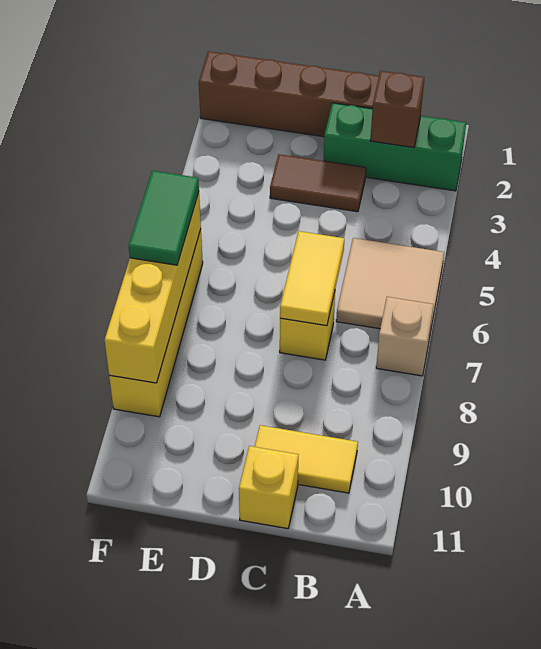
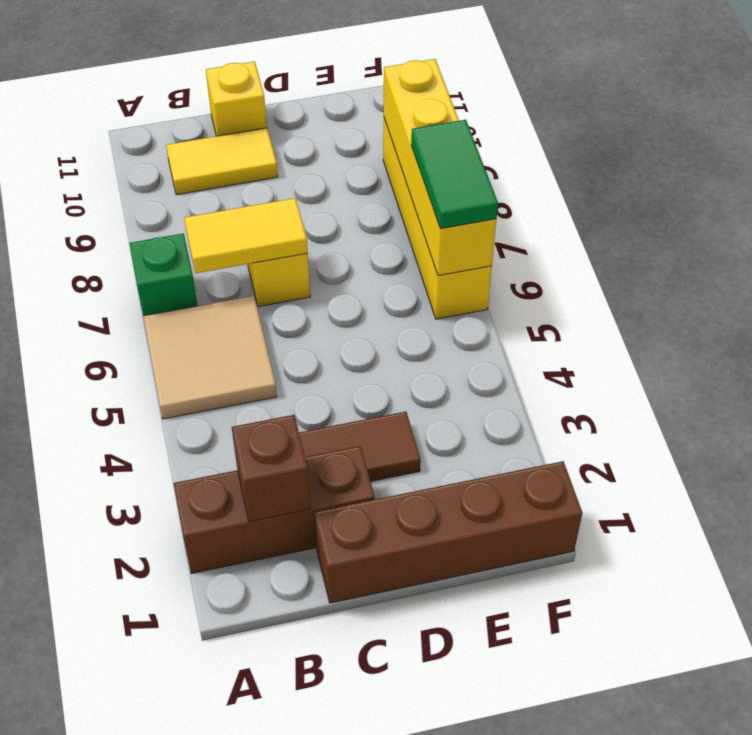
green 1x3 brick [324,103,466,191] -> brown 1x3 brick [173,446,375,574]
tan 1x1 brick [376,297,434,376] -> green 1x1 brick [129,233,197,316]
yellow 1x2 tile [280,231,344,326] -> yellow 1x2 tile turned to [184,198,308,273]

